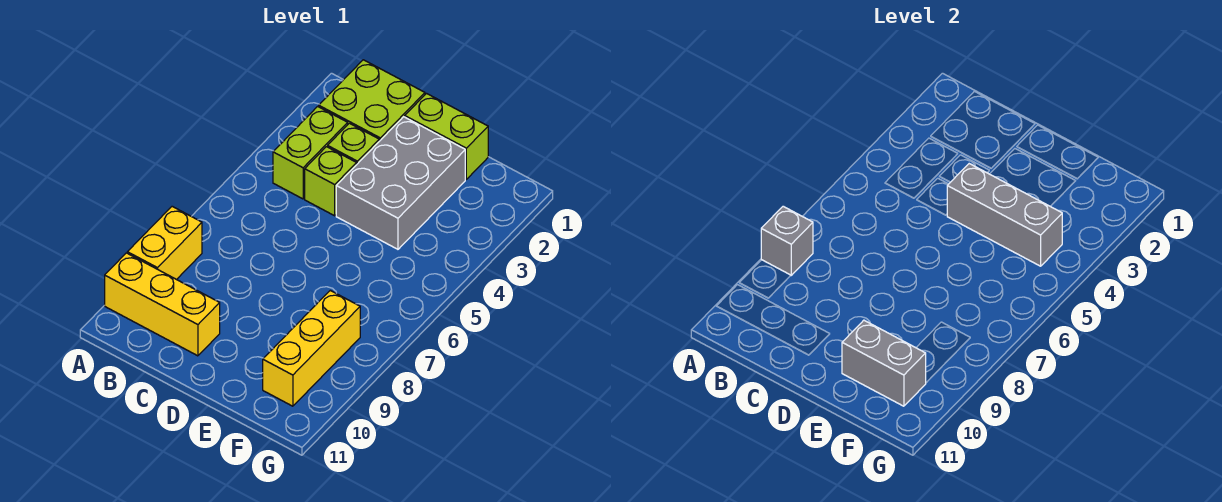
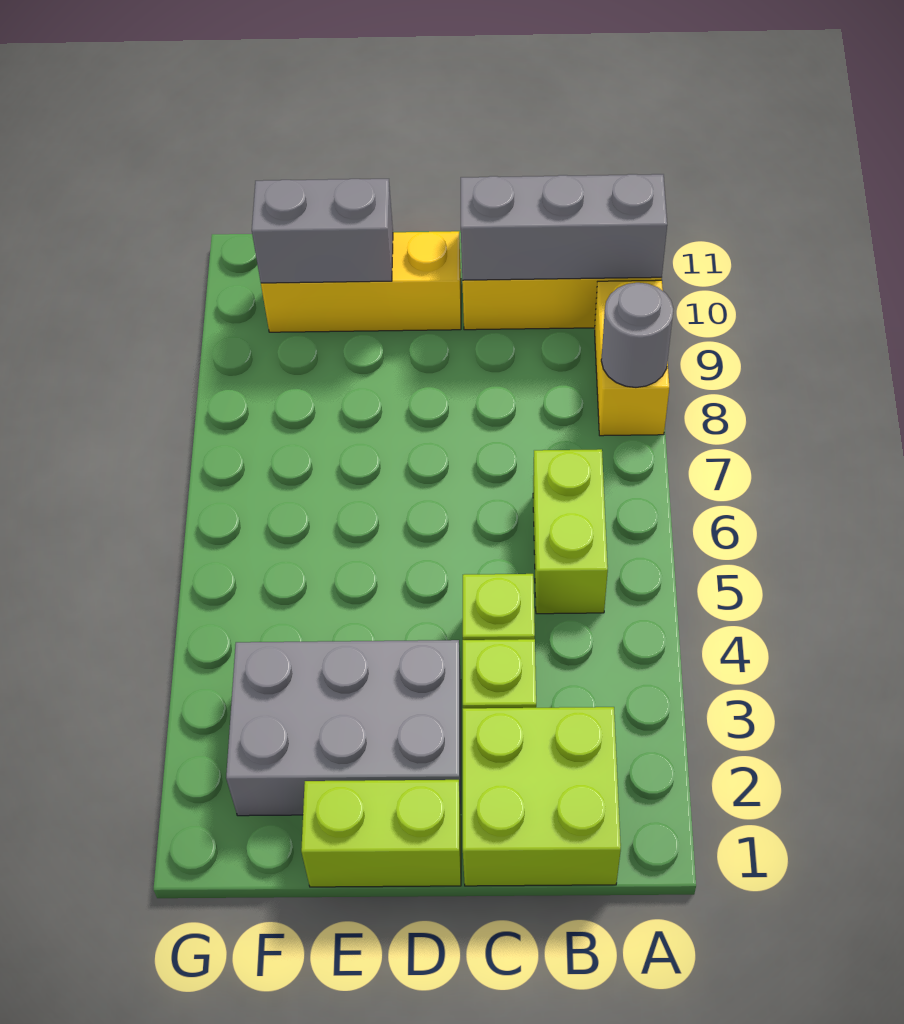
grey 1x1 brick [761,206,813,275] -> grey 1x1 round brick [601,283,673,387]
lime 1x2 brick [273,106,348,199] -> lime 1x2 brick moved to [533,449,608,614]
grey 2x3 brick [336,117,465,249] -> grey 2x3 brick turned to [226,640,461,816]
grey 1x3 brick [947,164,1062,266] -> grey 1x3 brick moved to [461,174,667,280]
yellow 1x3 brick [263,291,360,406] -> yellow 1x3 brick turned to [261,231,461,332]

